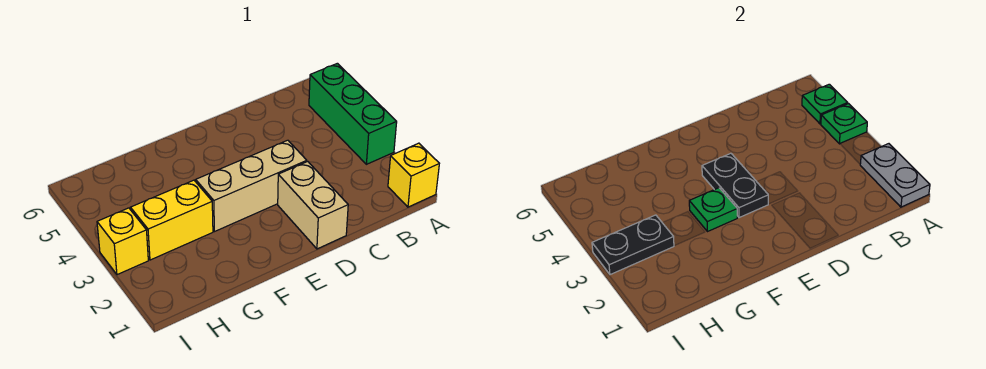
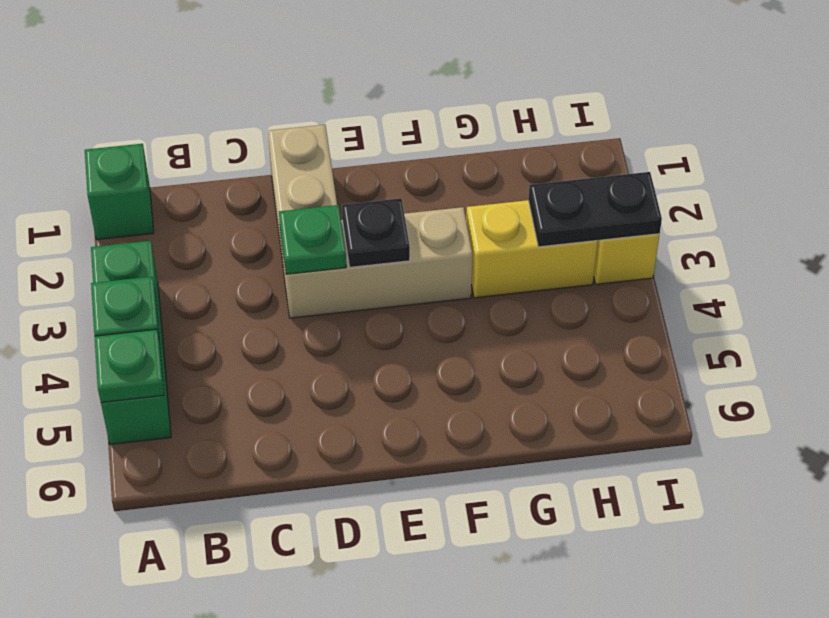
yellow 1x1 brick [388,143,439,207] -> green 1x1 brick [85,144,154,240]
grey 1x2 plate [860,144,930,207] -> none
black 1x2 plate [702,153,768,218] -> black 1x1 plate [342,198,410,267]
green 1x1 plate [689,188,737,232] -> green 1x1 plate moved to [279,205,346,274]

